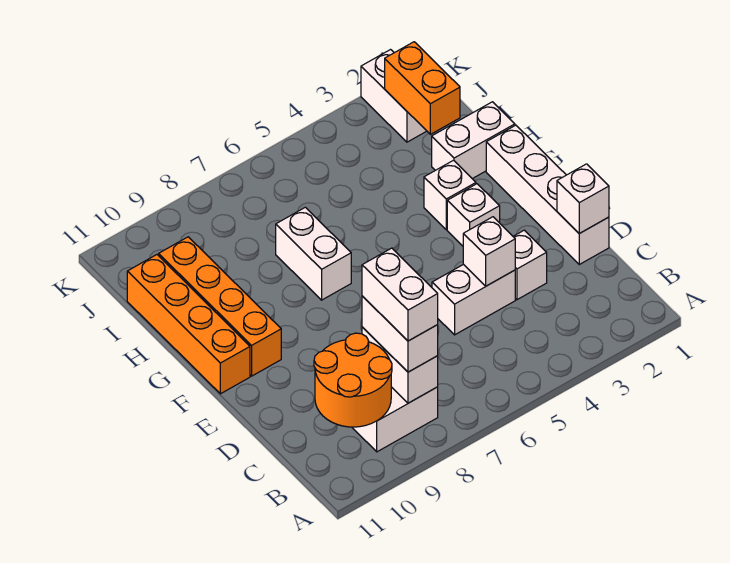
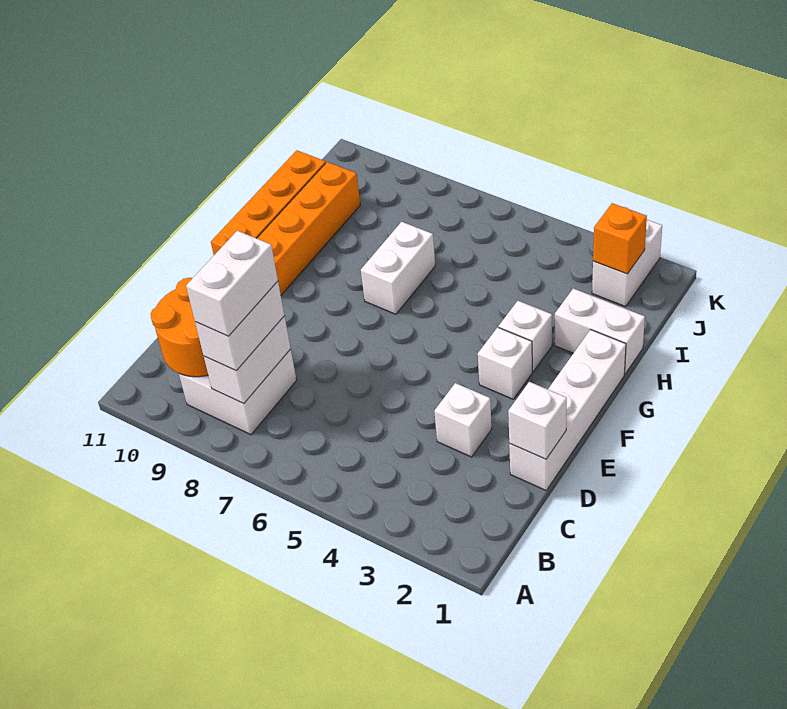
white 1x2 brick [432,264,515,335] -> none
white 1x1 brick [463,217,515,286] -> none
orange 1x2 brick [385,42,460,134] -> orange 1x1 brick [593,203,647,274]

